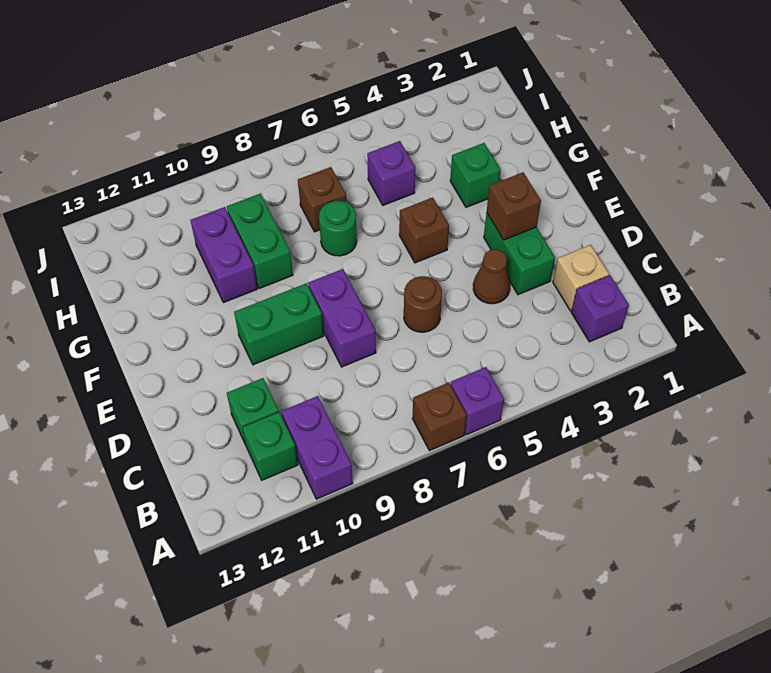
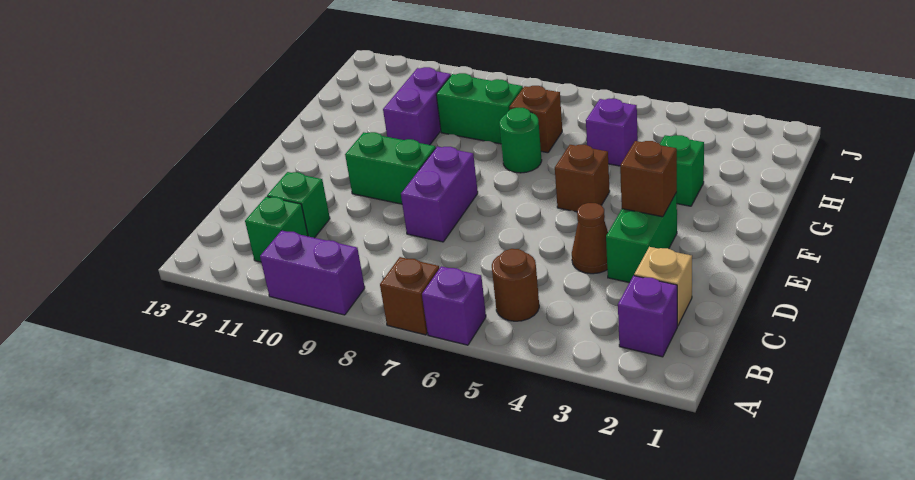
purple 1x2 brick [281,396,353,499] -> purple 1x2 brick turned to [260,231,365,315]
brown 1x1 round brick [404,276,442,332] -> brown 1x1 round brick moved to [492,249,539,321]
green 1x2 brick [227,194,293,289] -> green 1x2 brick turned to [436,73,523,144]

